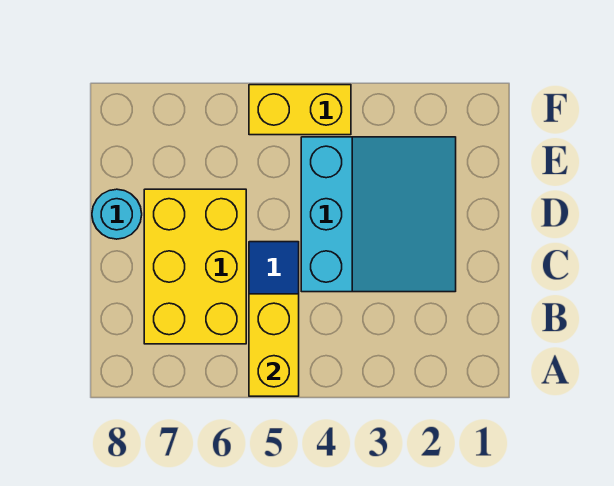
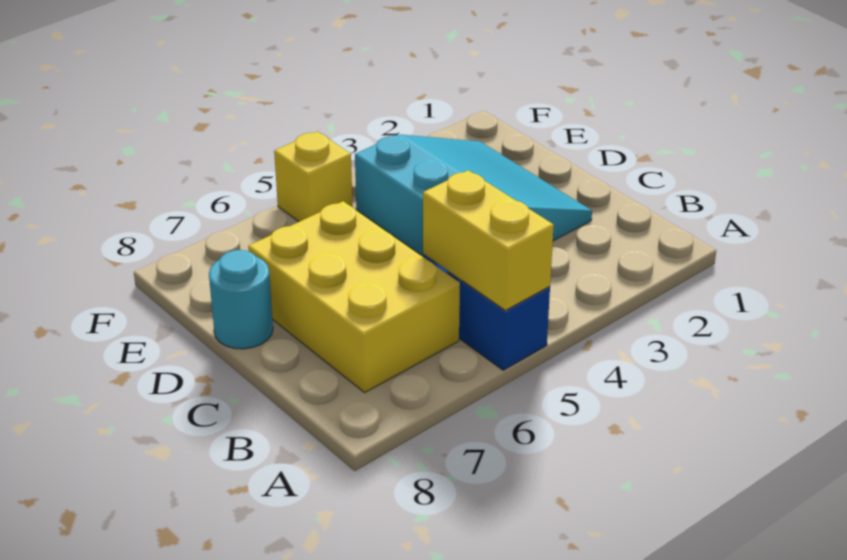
yellow 1x2 brick [249,85,351,135] -> yellow 1x1 brick [274,132,353,222]

